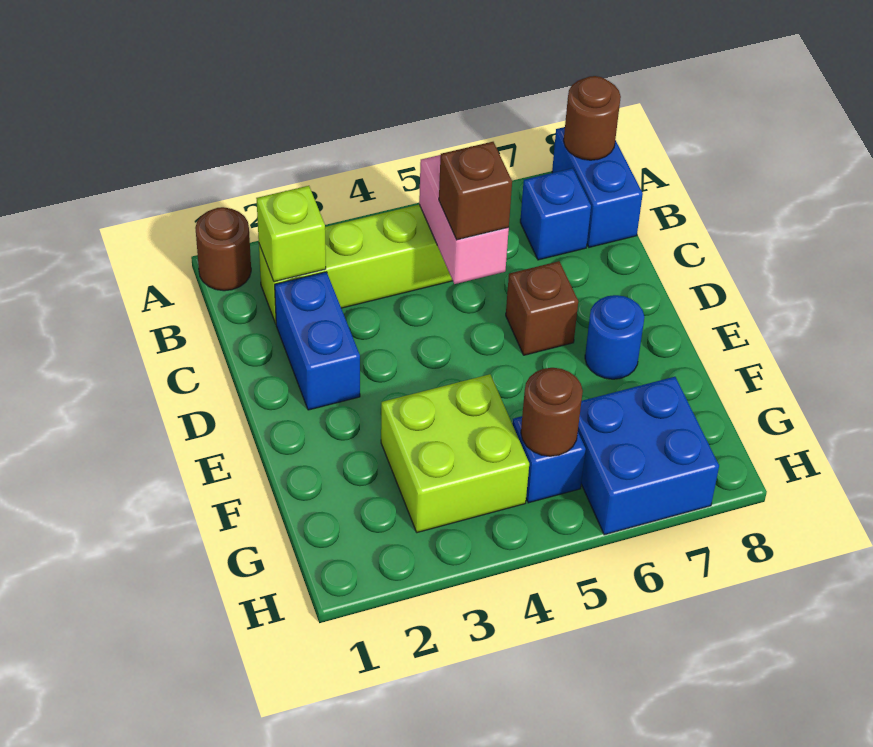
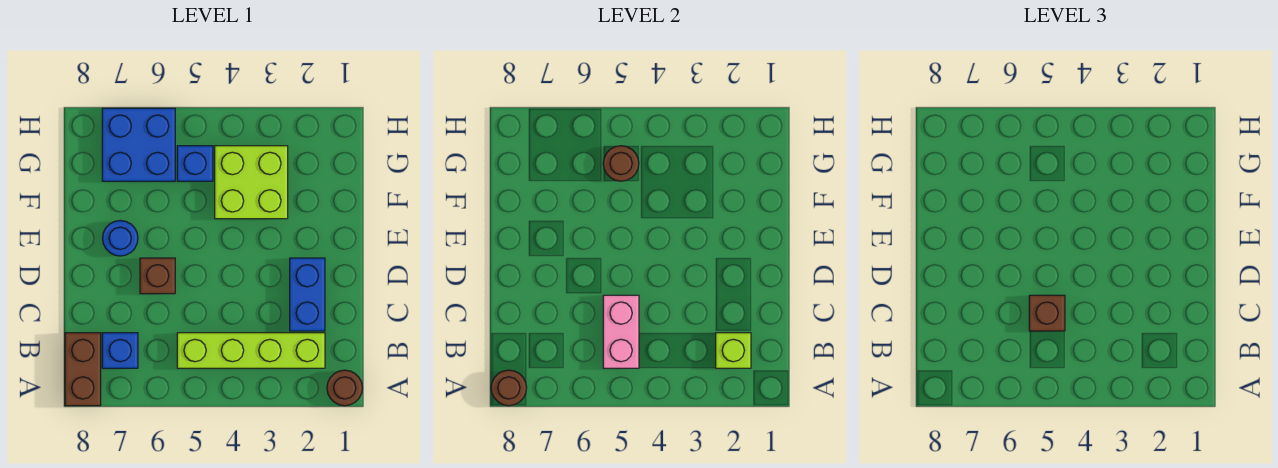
blue 1x2 brick [552,127,643,247] -> brown 1x2 brick [65,333,101,406]

